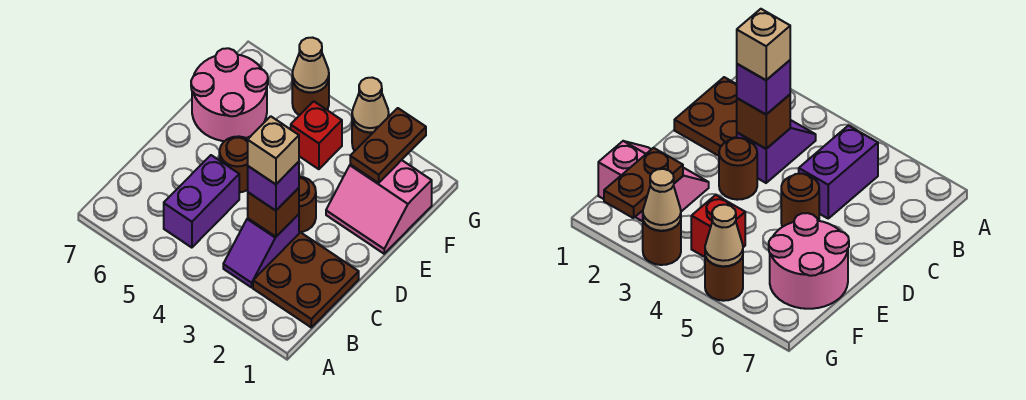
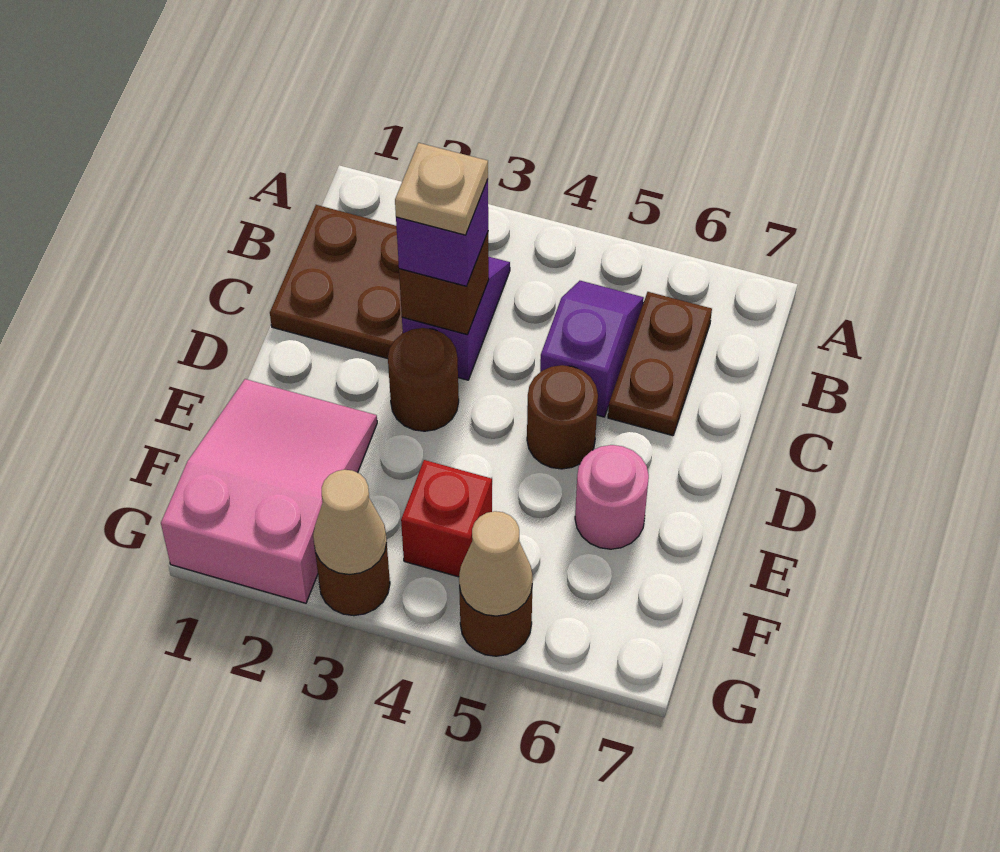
purple 1x2 brick [164,155,239,248] -> purple 1x2 slope [540,281,644,417]
tan 1x1 brick [248,116,299,184] -> tan 1x1 plate [395,143,488,235]
pink 2x2 slope [326,160,432,254] -> pink 2x3 slope [161,379,377,603]
pink 2x2 round brick [191,48,268,141] -> pink 1x1 round brick [575,445,649,549]
brown 1x2 plate [350,108,426,183] -> brown 1x2 plate moved to [608,292,712,436]

